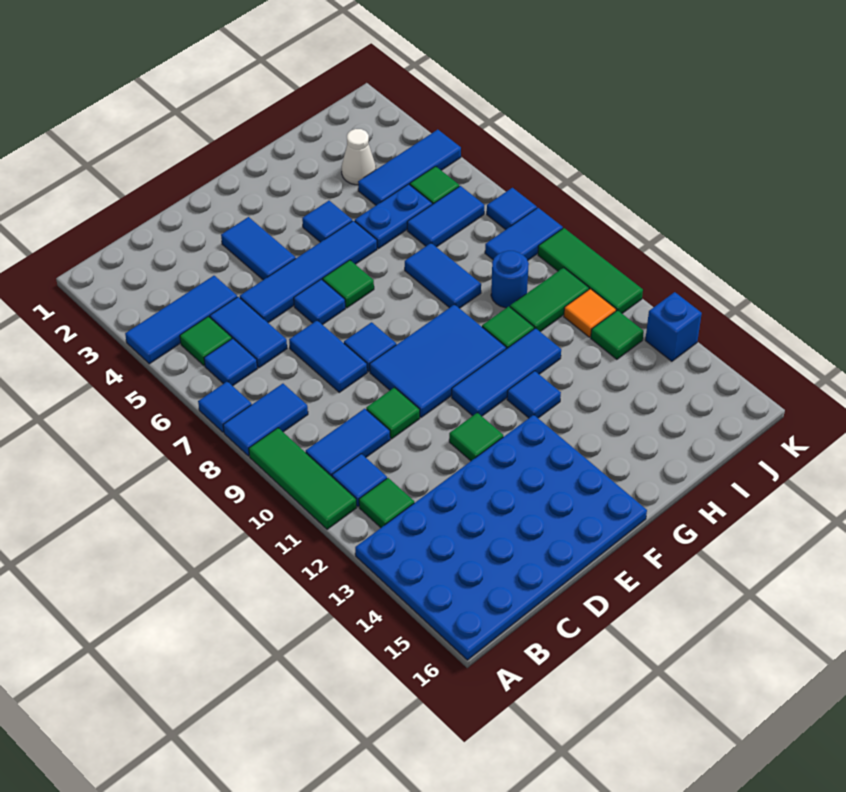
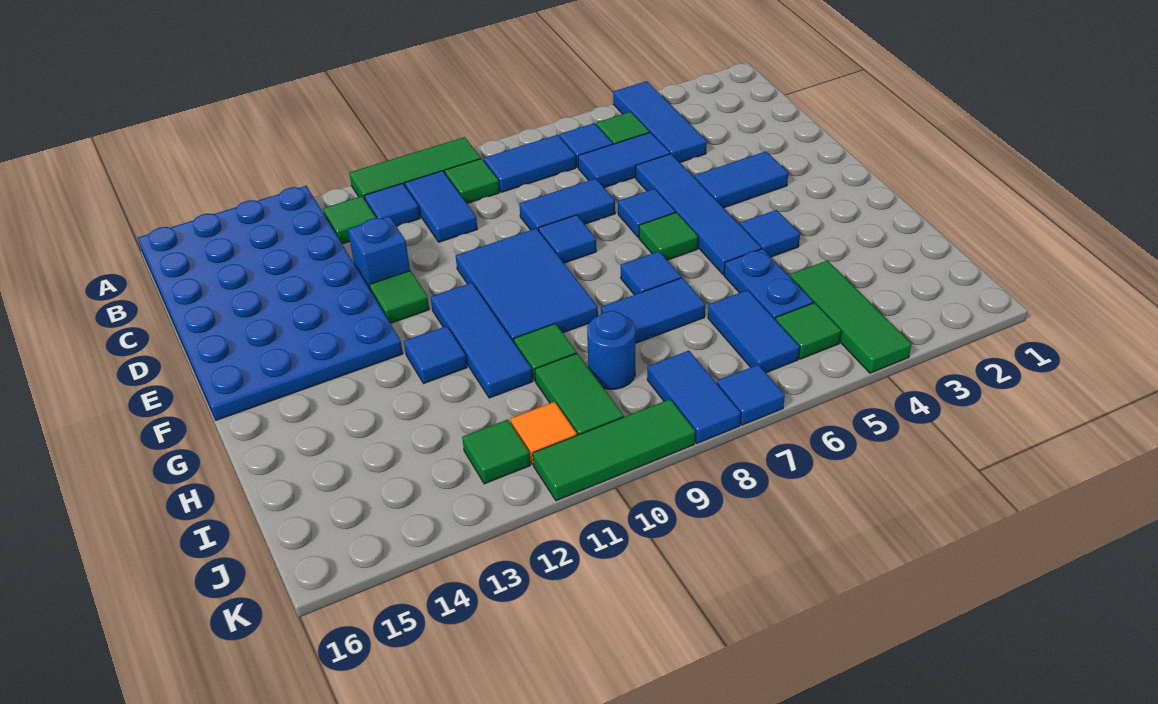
blue 1x1 tile [198,381,251,432] -> blue 1x1 tile moved to [621,251,681,295]
blue 1x2 tile [223,384,308,456] -> blue 1x2 tile turned to [483,135,576,192]
green 1x1 tile [366,388,420,439] -> green 1x1 tile moved to [445,159,499,203]
white 1x1 cone [342,129,376,185] -> none
blue 1x3 tile [358,130,461,205] -> green 1x3 tile [790,260,911,373]
blue 1x1 brick [645,292,702,361] -> blue 1x1 brick moved to [348,216,410,289]

